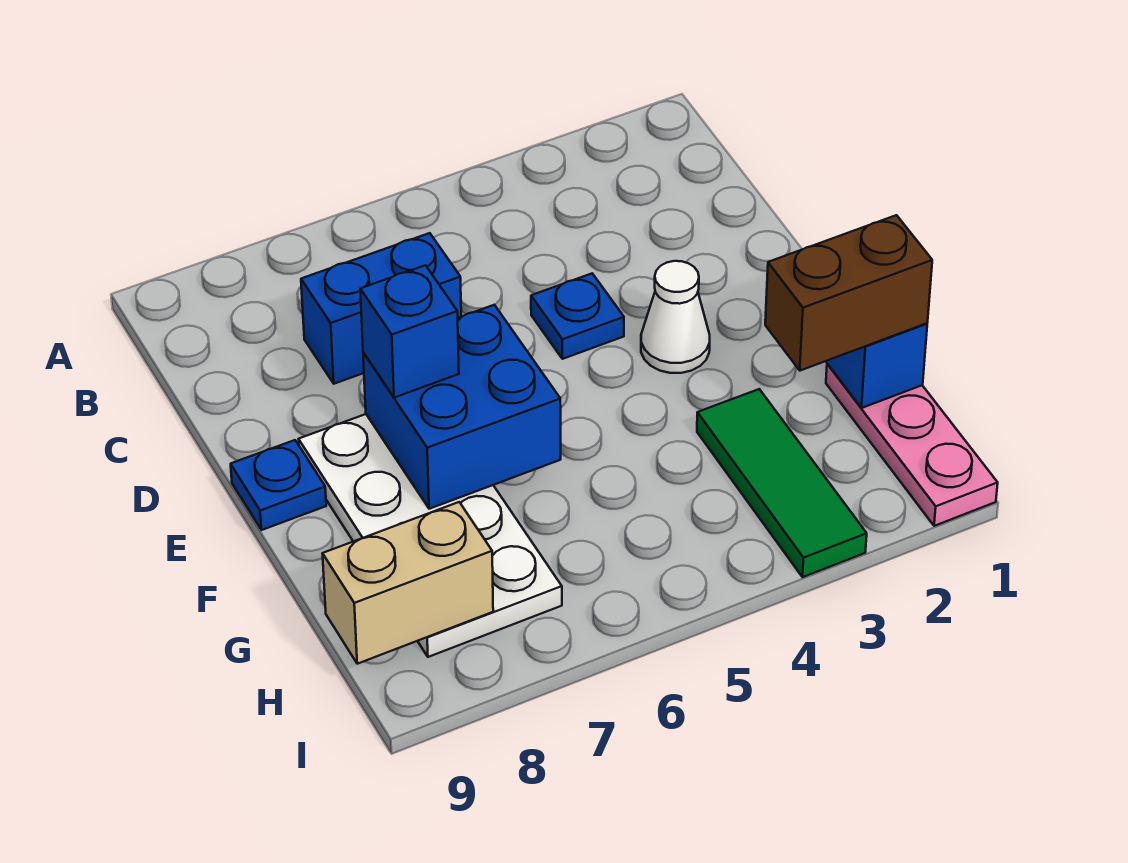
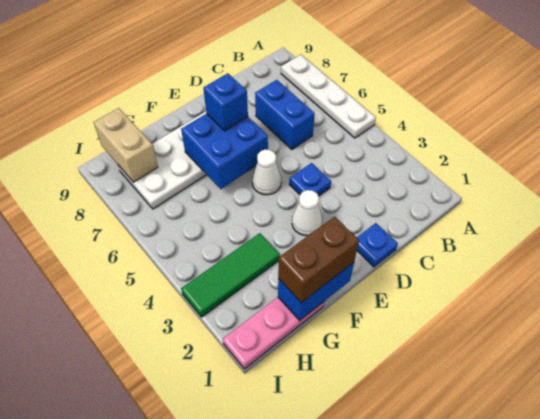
none -> white 1x4 plate [281,55,376,138]
none -> white 1x1 cone [252,149,281,195]
blue 1x1 plate [231,440,326,530] -> blue 1x1 plate moved to [357,223,398,267]
brown 1x2 brick [765,215,932,371] -> brown 1x2 brick turned to [278,216,359,303]

